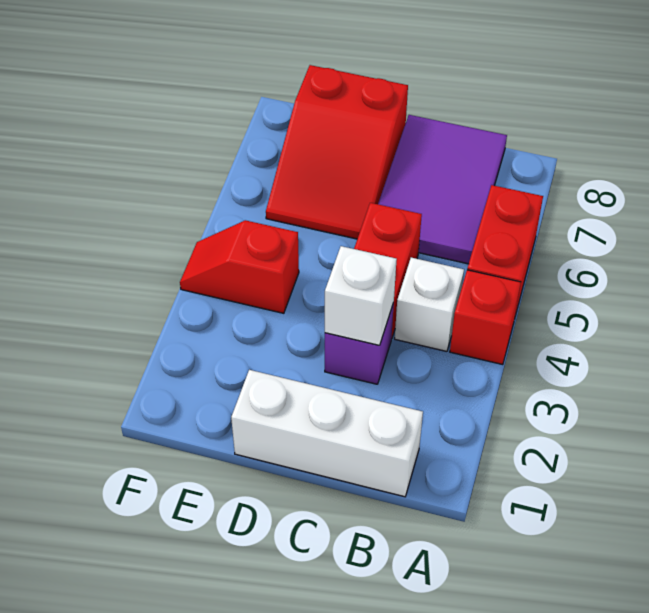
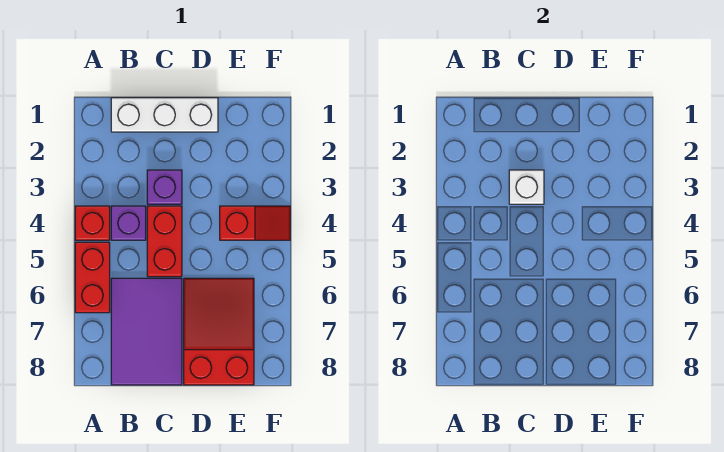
white 1x1 brick [395,258,464,351] -> purple 1x1 brick [111,206,146,240]

